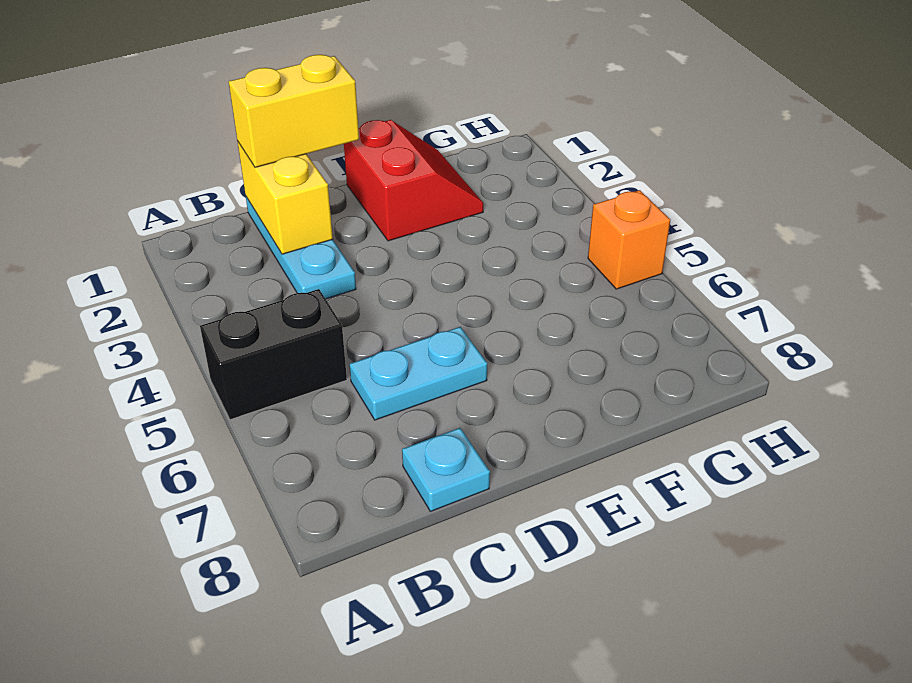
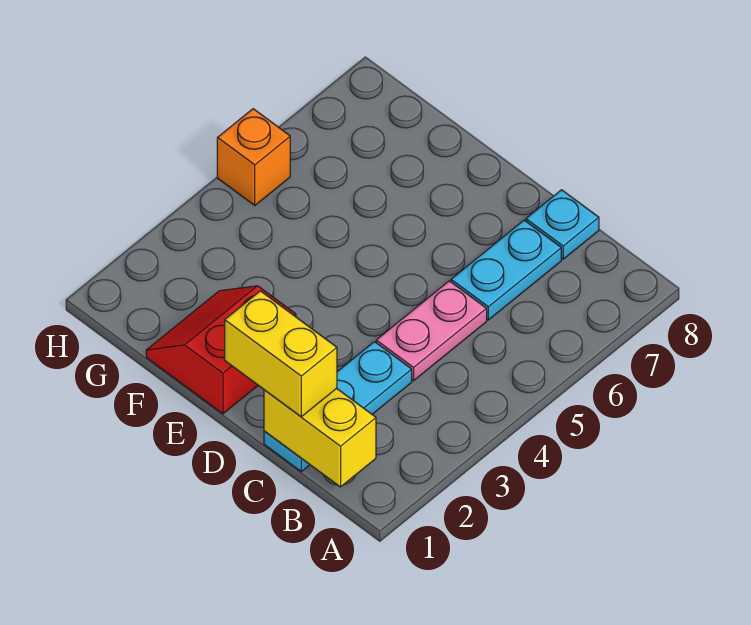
black 1x2 brick [200,289,347,420] -> none
yellow 1x2 brick [237,141,333,254] -> yellow 1x2 brick turned to [264,388,376,487]
none -> pink 1x2 plate [376,281,487,381]
cyan 1x2 plate [349,327,487,420] -> cyan 1x2 plate turned to [451,220,561,320]

